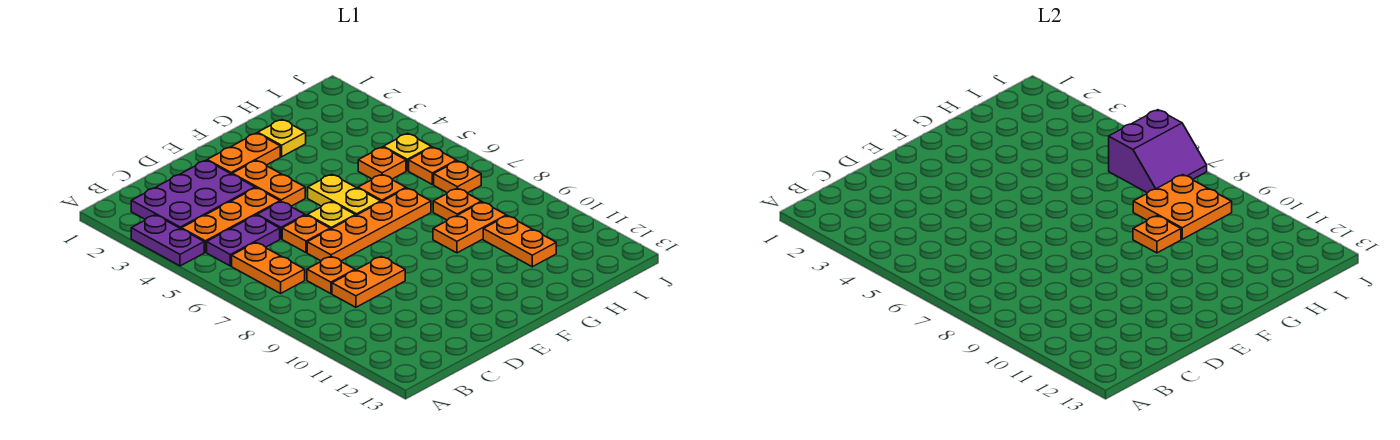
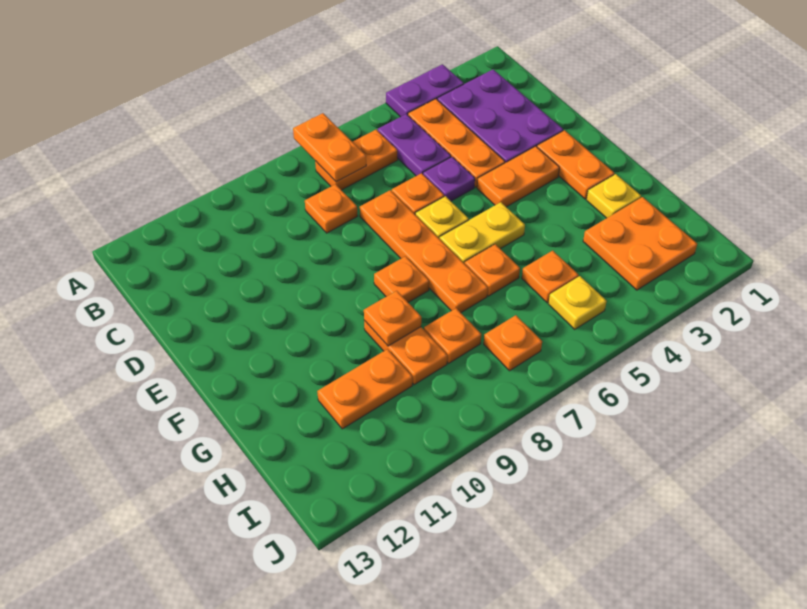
orange 1x2 plate [332,256,405,307] -> orange 1x2 plate moved to [293,113,366,182]
orange 2x2 plate [1133,175,1232,239] -> orange 2x2 plate moved to [583,197,697,290]
orange 1x1 plate [409,147,456,184] -> orange 1x1 plate moved to [374,256,429,302]
purple 2x2 slope [1109,110,1207,193] -> none

